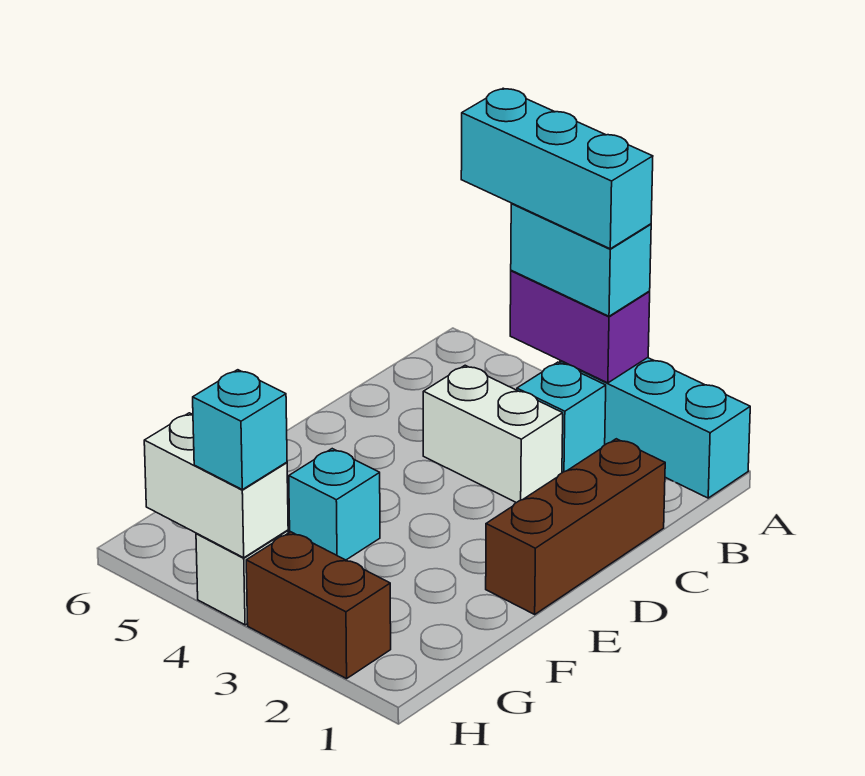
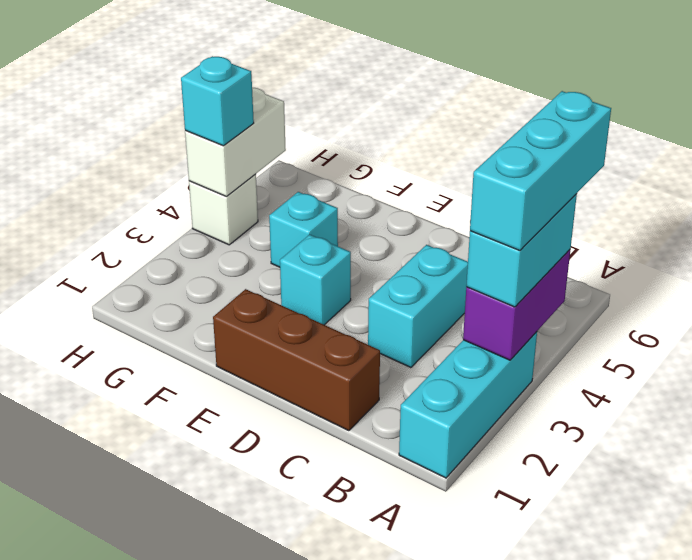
cyan 1x1 brick [517,362,606,473] -> cyan 1x1 brick moved to [280,235,351,325]
white 1x2 brick [423,365,563,503] -> cyan 1x2 brick [368,245,468,367]
brown 1x2 brick [246,532,391,679] -> none

